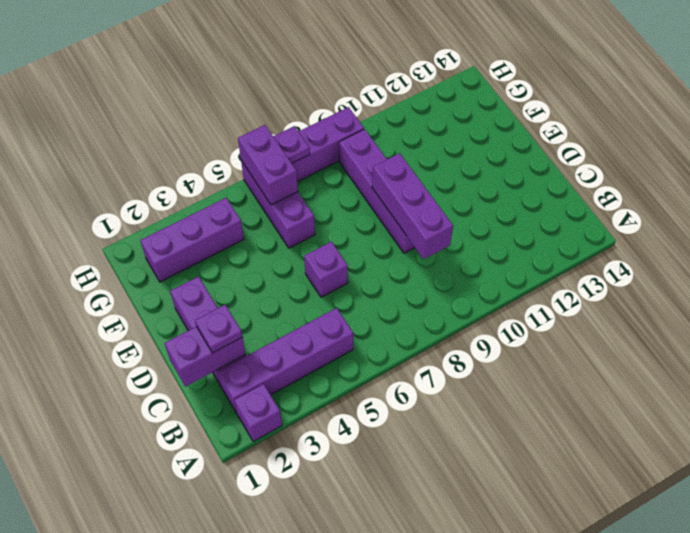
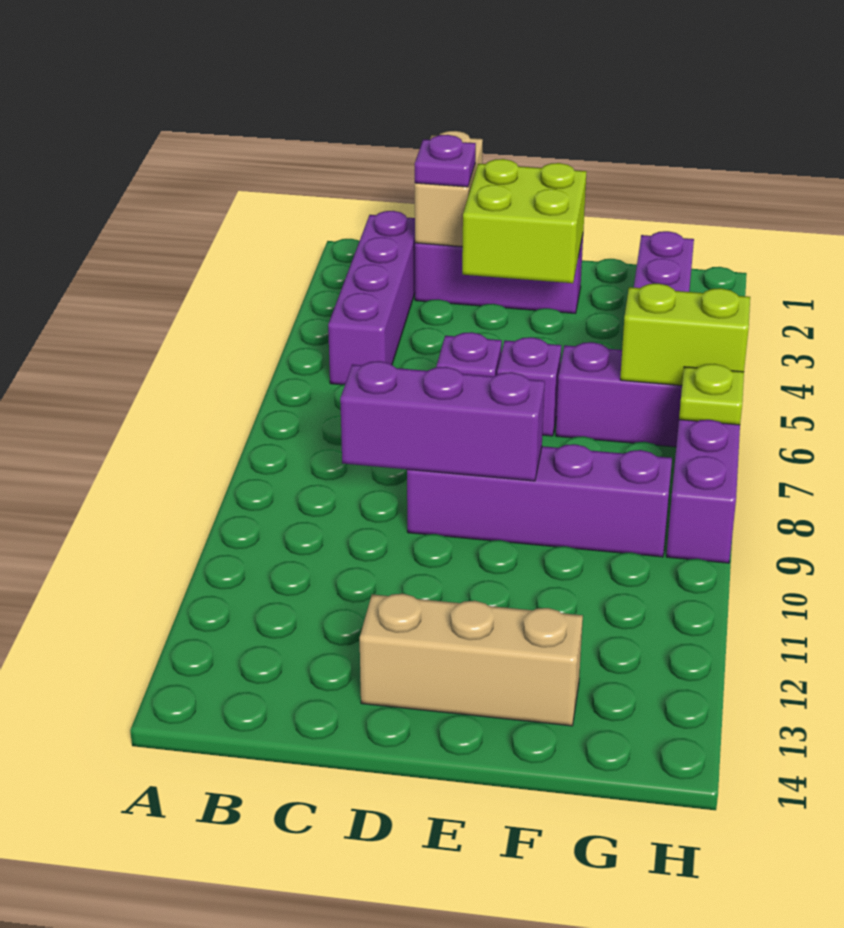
purple 1x1 brick [234,384,282,442] -> purple 1x1 brick moved to [497,337,561,436]
purple 1x2 brick [164,327,246,387] -> tan 1x2 brick [415,131,483,247]
none -> lime 2x2 brick [462,159,586,283]
none -> tan 1x3 brick [360,594,583,726]
purple 1x2 brick [238,125,298,205] -> lime 1x2 brick [620,284,750,385]
purple 1x1 plate [273,126,310,163] -> lime 1x1 plate [679,364,744,425]

